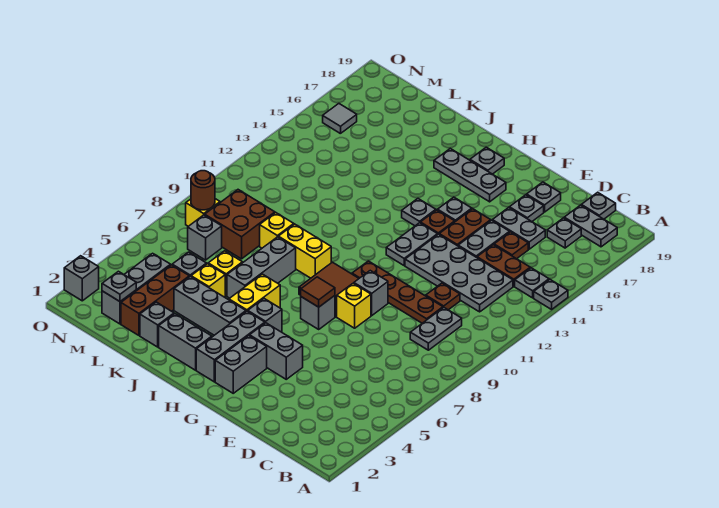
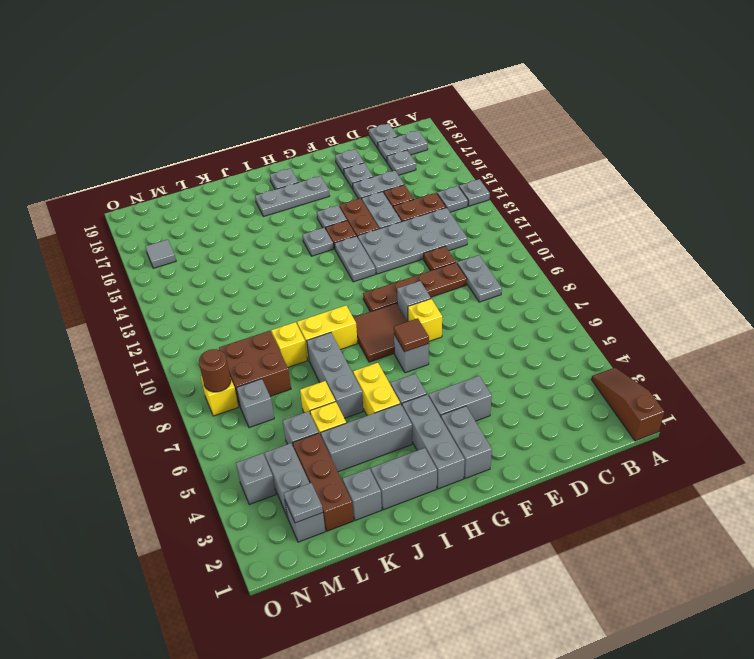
none -> brown 1x3 slope [592,368,664,441]
grey 1x1 brick [64,256,99,301] -> grey 1x1 brick moved to [236,453,276,505]

